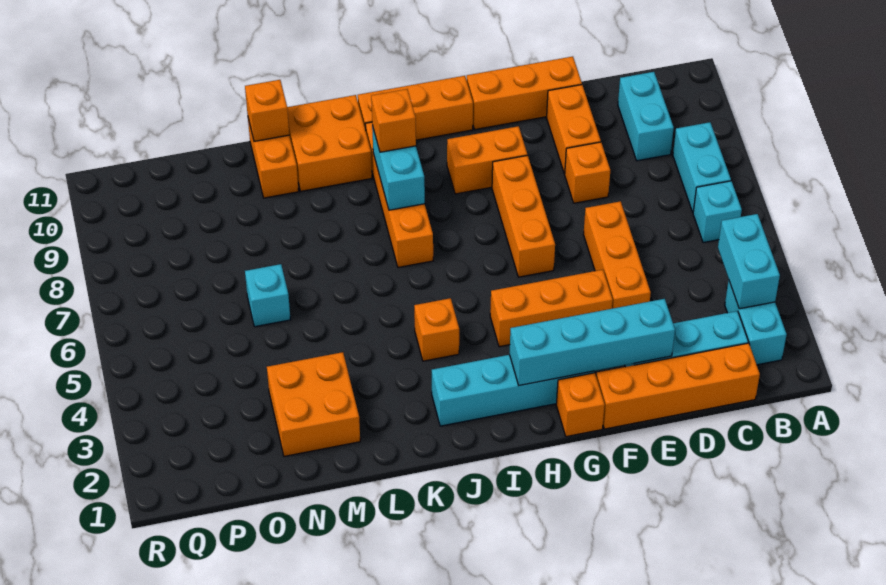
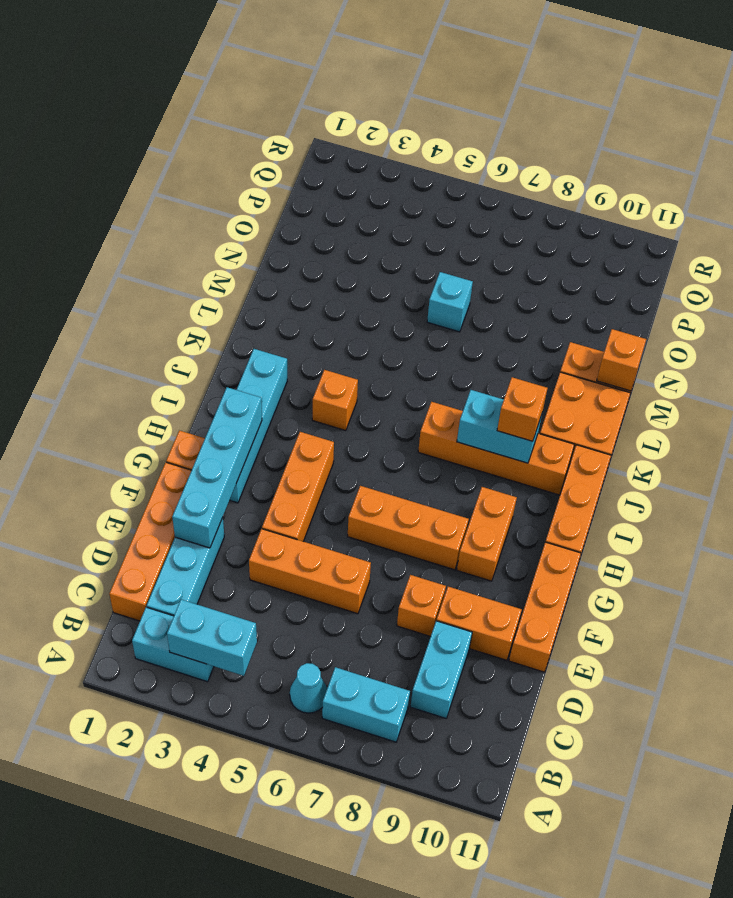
cyan 1x1 brick [693,181,742,243] -> cyan 1x1 cone [290,663,327,713]
cyan 1x2 brick [618,72,674,161] -> cyan 1x2 brick turned to [410,621,472,718]
orange 2x2 brick [267,352,360,456] -> none

